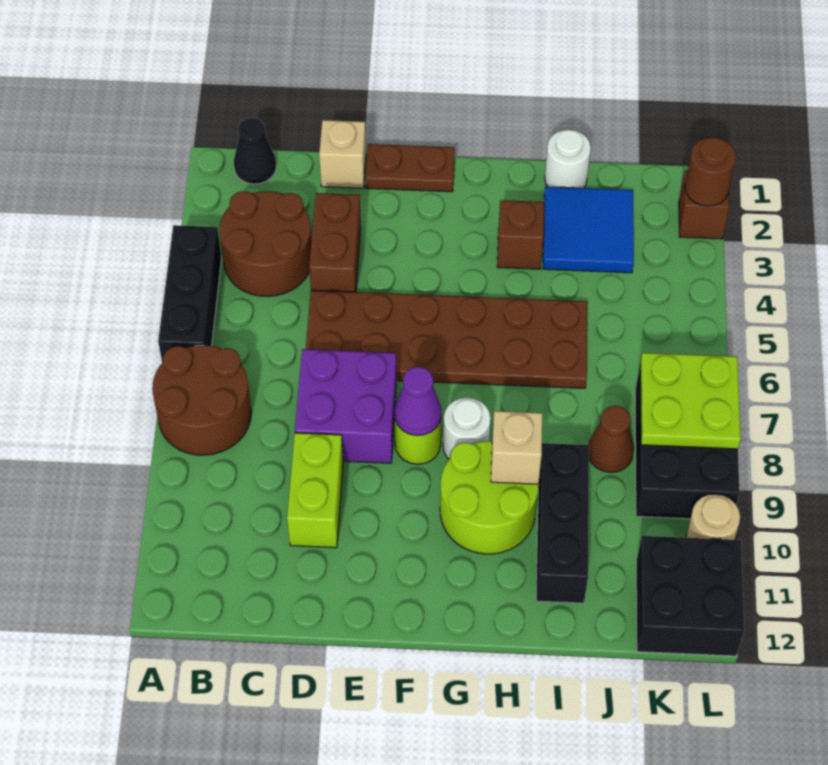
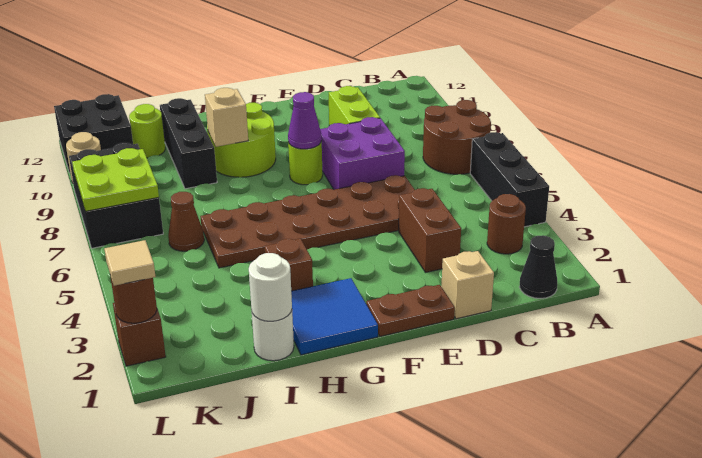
brown 2x2 round brick [220,191,312,296] -> brown 1x1 round brick [487,194,526,254]
white 1x1 round brick [443,398,491,459] -> white 1x1 round brick moved to [249,253,292,321]
blue 2x2 tile [543,187,634,273] -> blue 2x2 tile moved to [291,278,378,355]
brown 1x1 cone [588,406,634,472] -> brown 1x1 cone moved to [168,192,204,251]
none -> lime 1x1 round brick [129,104,165,158]
none -> tan 1x1 tile [105,240,156,286]

